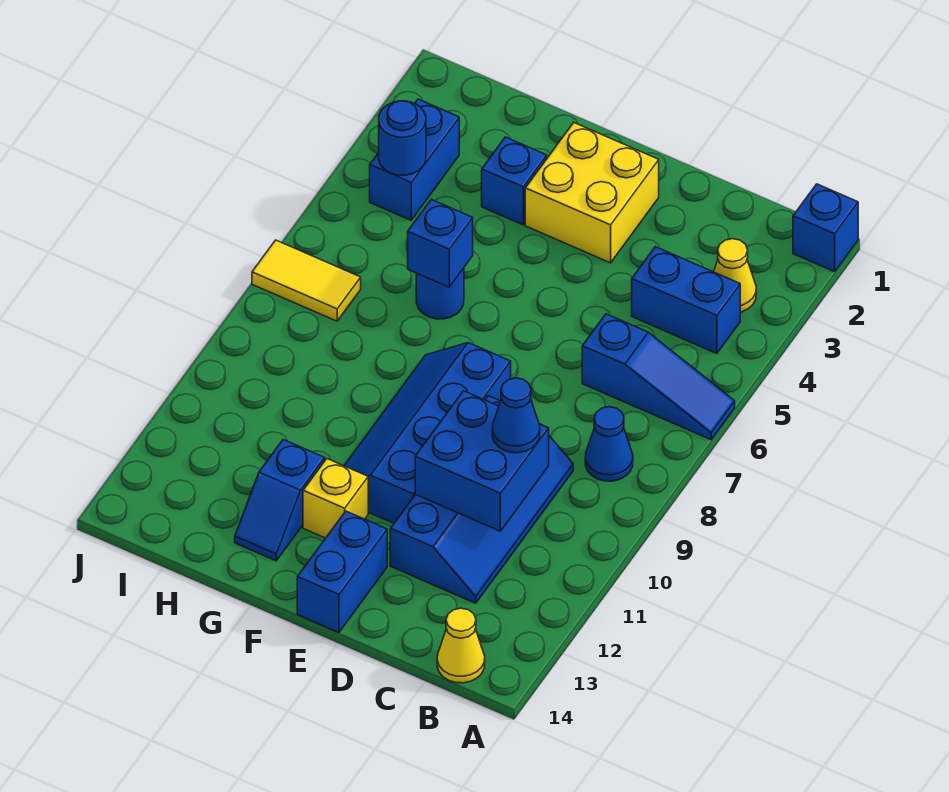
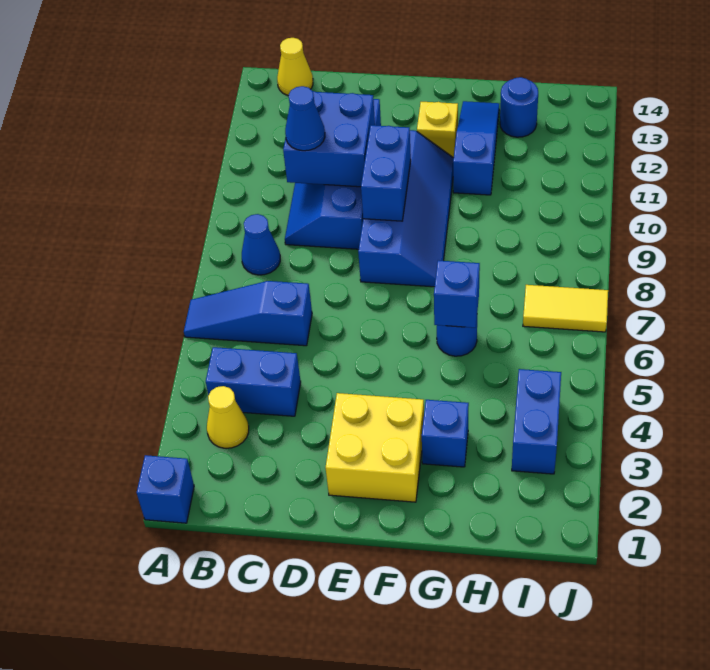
blue 1x2 brick [297,511,387,632] -> blue 1x2 brick moved to [361,125,411,221]
blue 1x2 slope [235,440,325,561] -> blue 1x3 slope [453,101,499,195]
blue 1x1 round brick [379,101,426,175] -> blue 1x1 round brick moved to [500,77,538,137]

